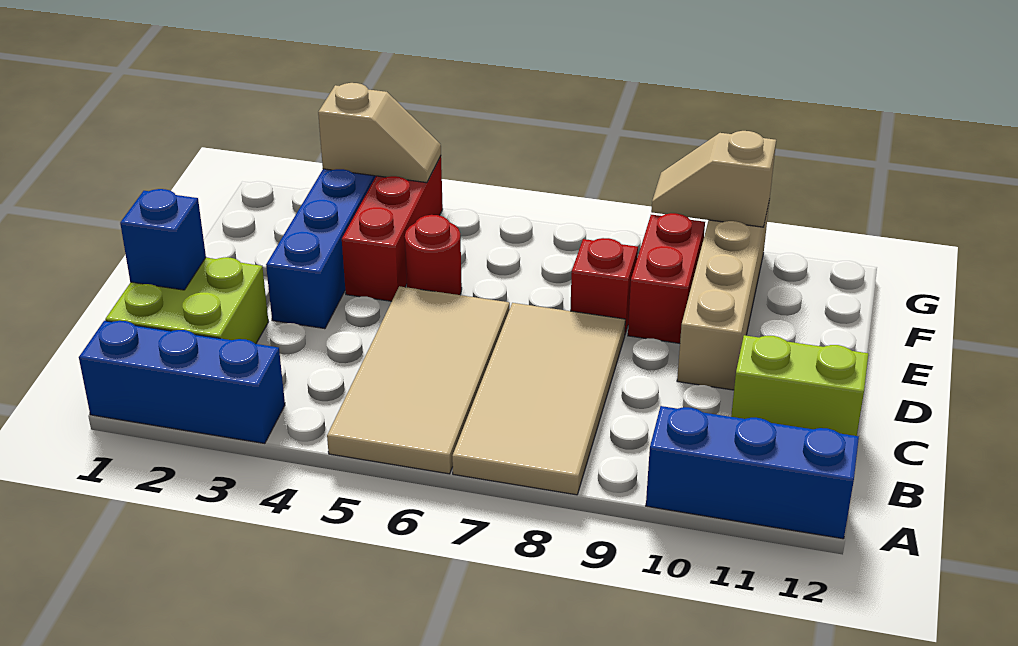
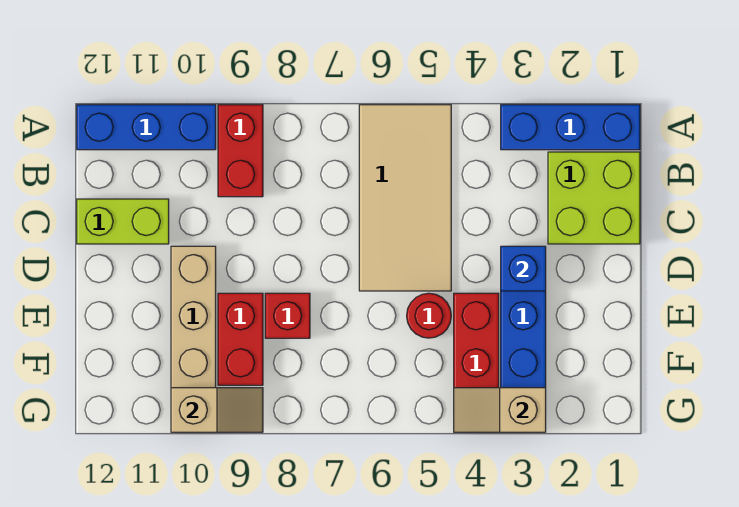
tan 2x4 tile [452,303,625,495] -> none
none -> red 1x2 brick [218,105,263,197]
blue 1x1 brick [120,189,206,290] -> blue 1x1 brick moved to [501,246,546,291]

